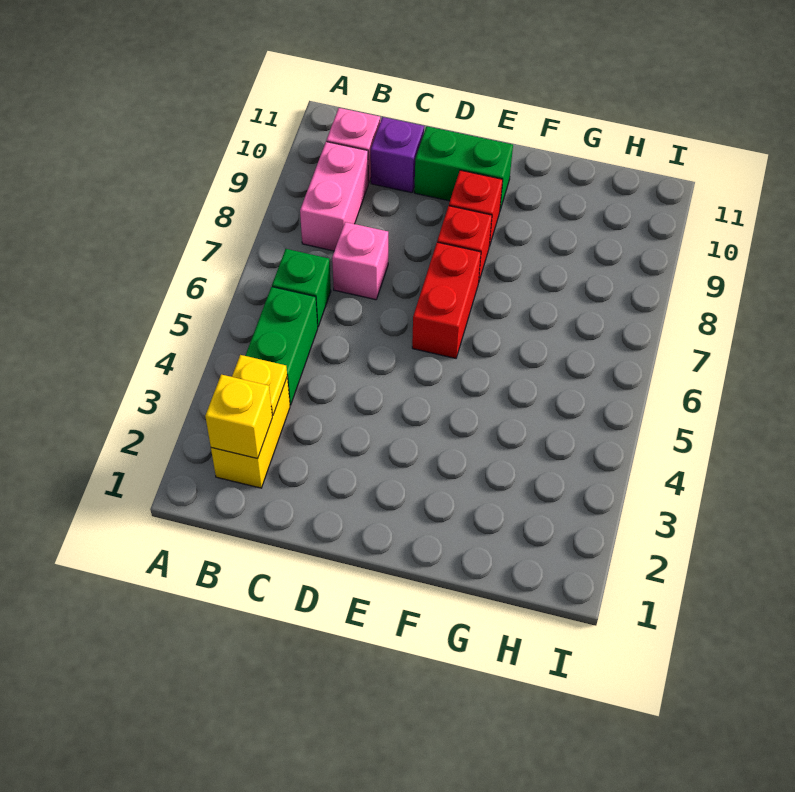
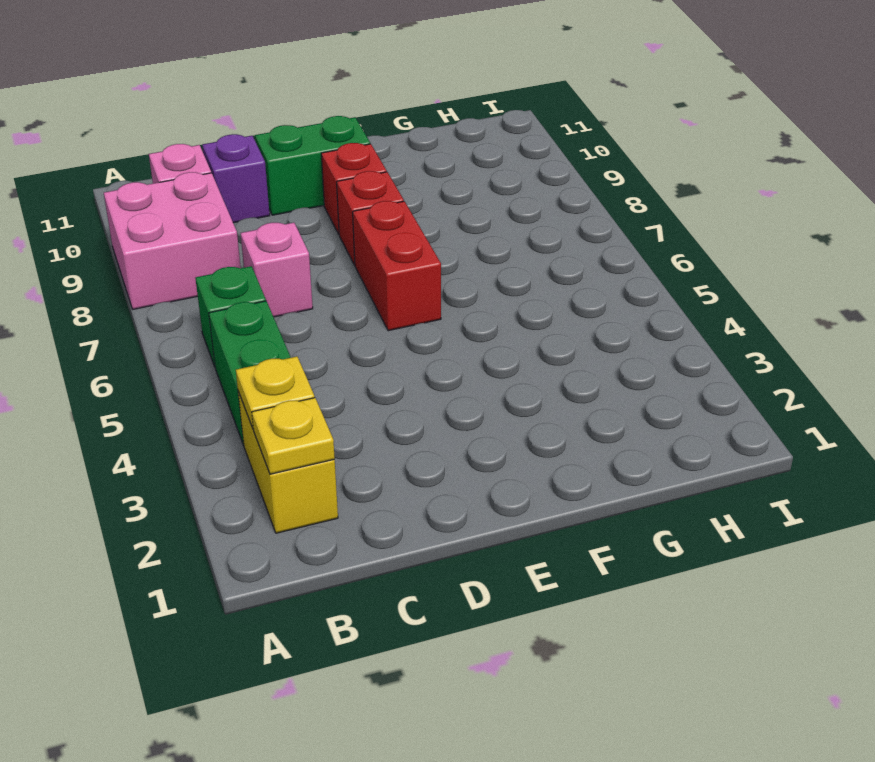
yellow 1x1 brick [205,374,272,459] -> yellow 1x1 plate [252,398,335,474]
pink 1x2 brick [300,142,368,251] -> pink 2x2 brick [104,172,241,309]

